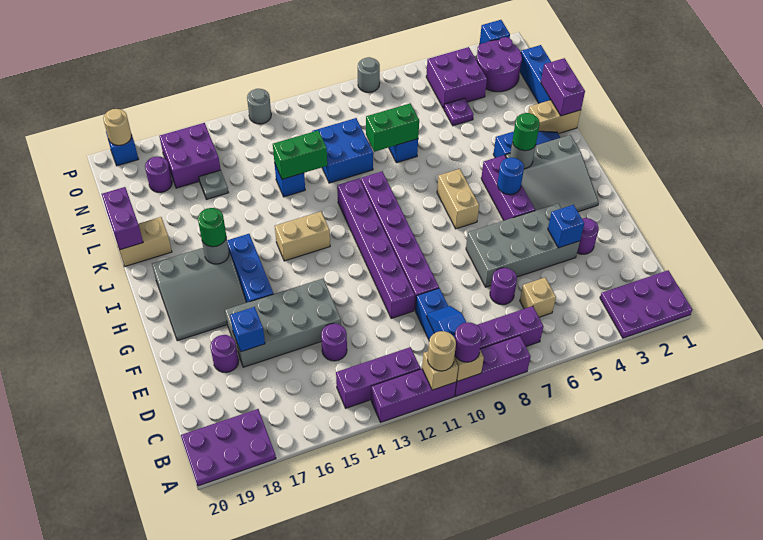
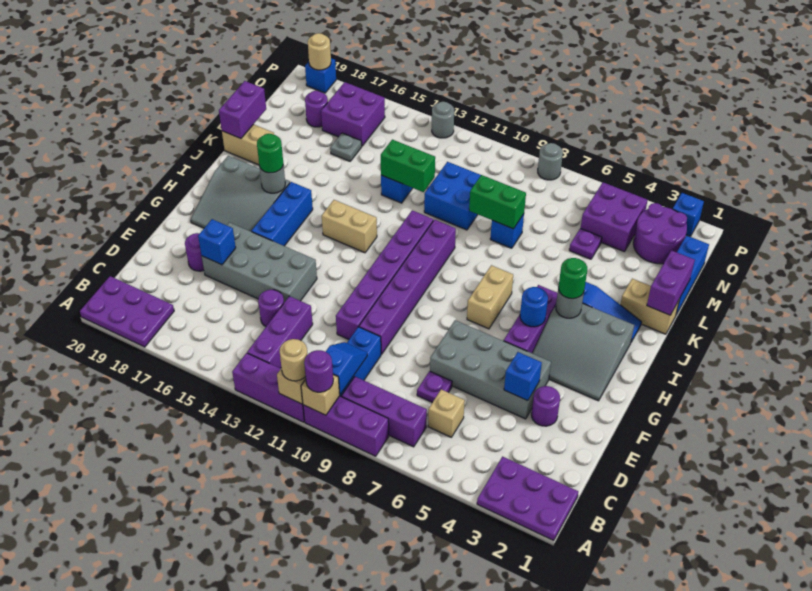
purple 1x3 brick [336,347,420,408] -> purple 1x3 brick turned to [247,296,313,368]
purple 1x1 round brick [490,268,517,305] -> purple 1x1 plate [417,371,452,403]

